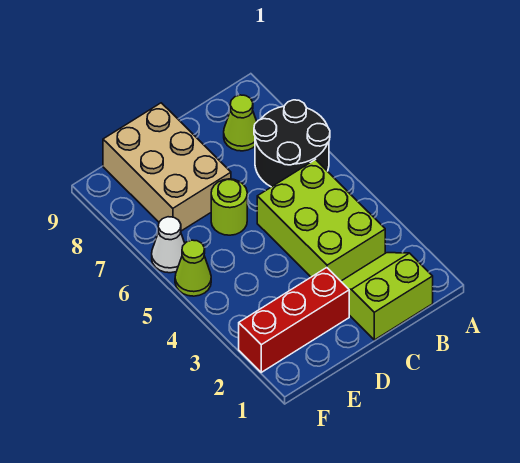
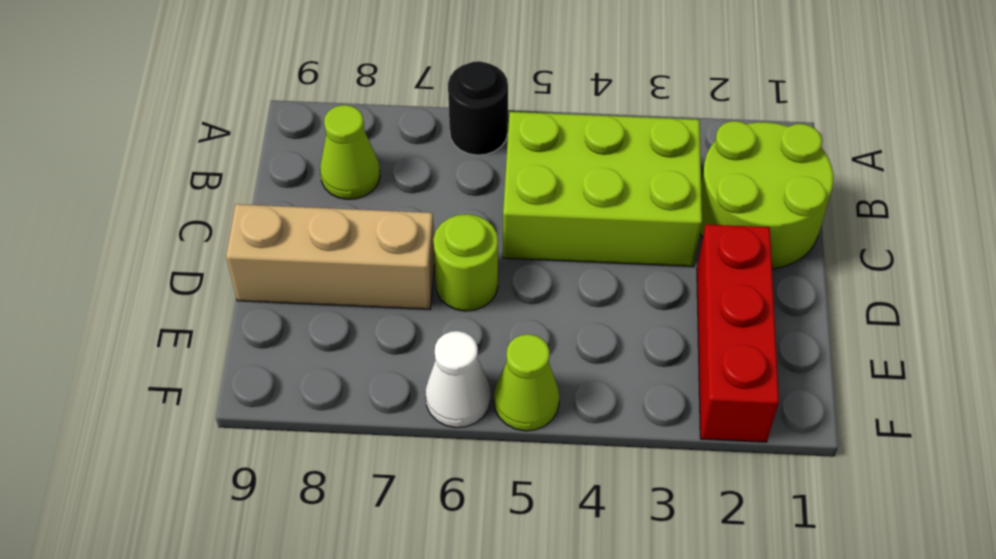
black 2x2 round brick [254,100,330,187] -> black 1x1 round brick [448,61,508,155]
lime 2x2 slope [341,253,433,340] -> lime 2x2 round brick [700,121,833,269]
tan 2x3 brick [103,103,231,231] -> tan 1x3 brick [226,204,435,309]

